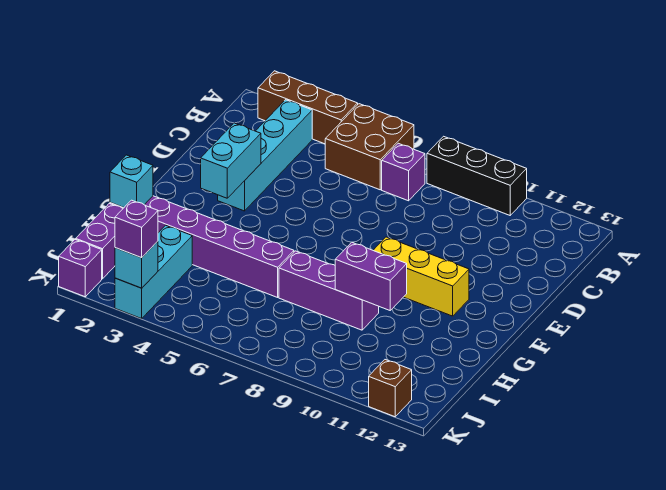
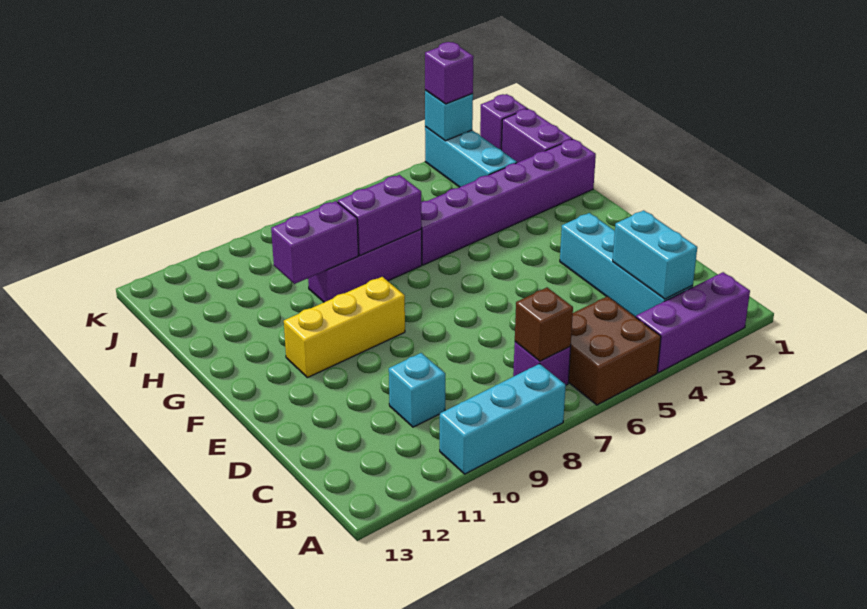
brown 1x3 brick [258,71,358,144] -> purple 1x3 brick [636,272,750,373]
black 1x3 brick [427,136,527,215] -> cyan 1x3 brick [440,364,566,474]
cyan 1x2 brick [201,123,261,198] -> cyan 1x2 brick moved to [613,210,697,299]
cyan 1x1 brick [110,155,153,208] -> cyan 1x1 brick moved to [389,353,445,427]
none -> purple 1x2 brick [338,175,422,255]
brown 1x1 brick [369,360,412,417] -> brown 1x1 brick moved to [515,288,573,361]

